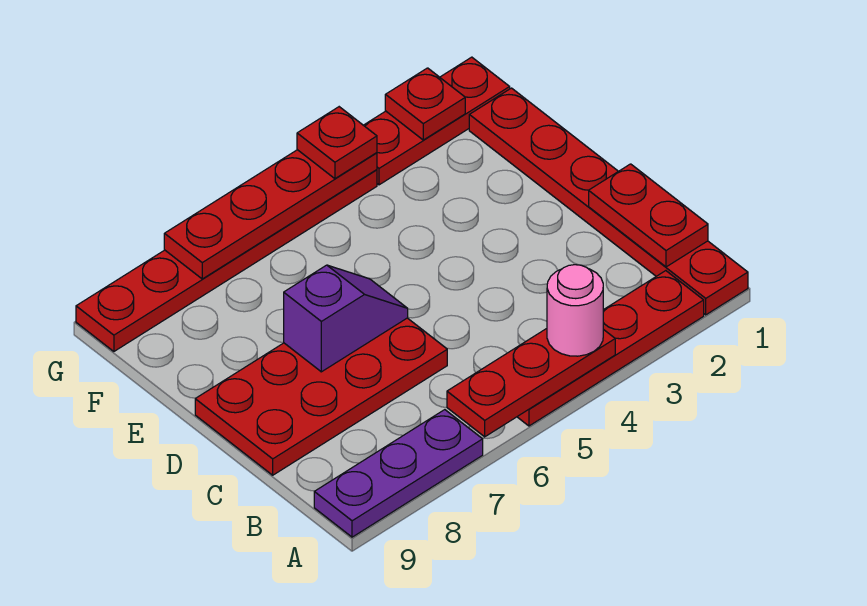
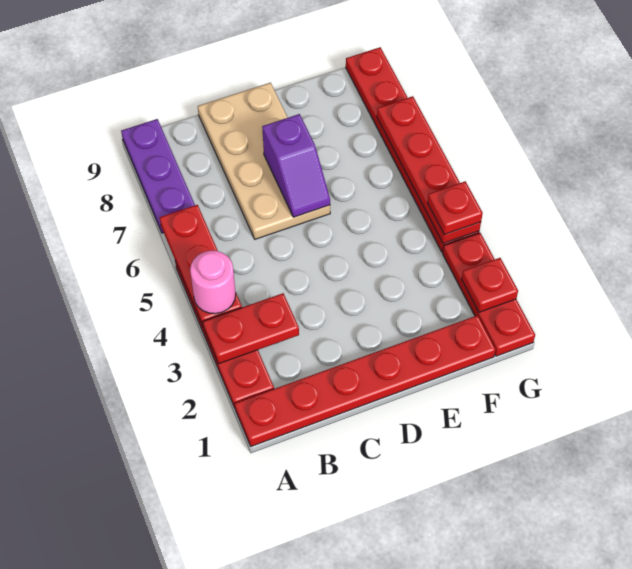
red 1x2 plate [589,164,708,267] -> red 1x2 plate moved to [203,293,299,364]
red 2x4 plate [195,318,447,475] -> tan 2x4 plate [198,83,330,239]

